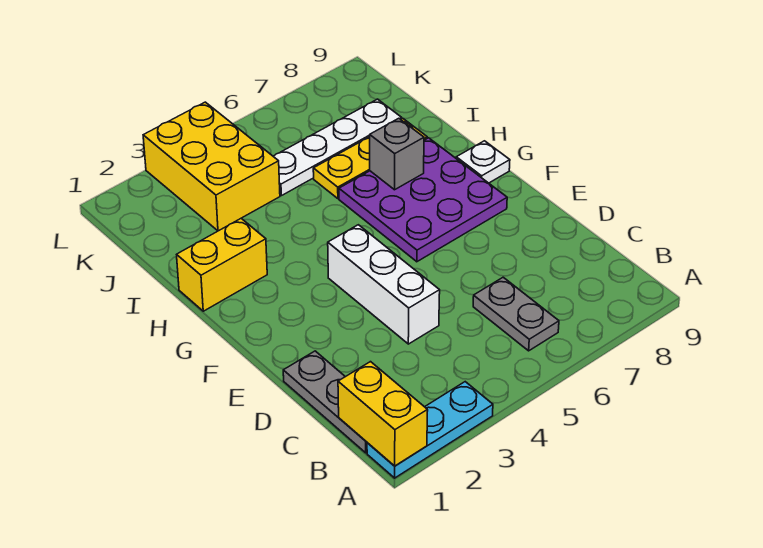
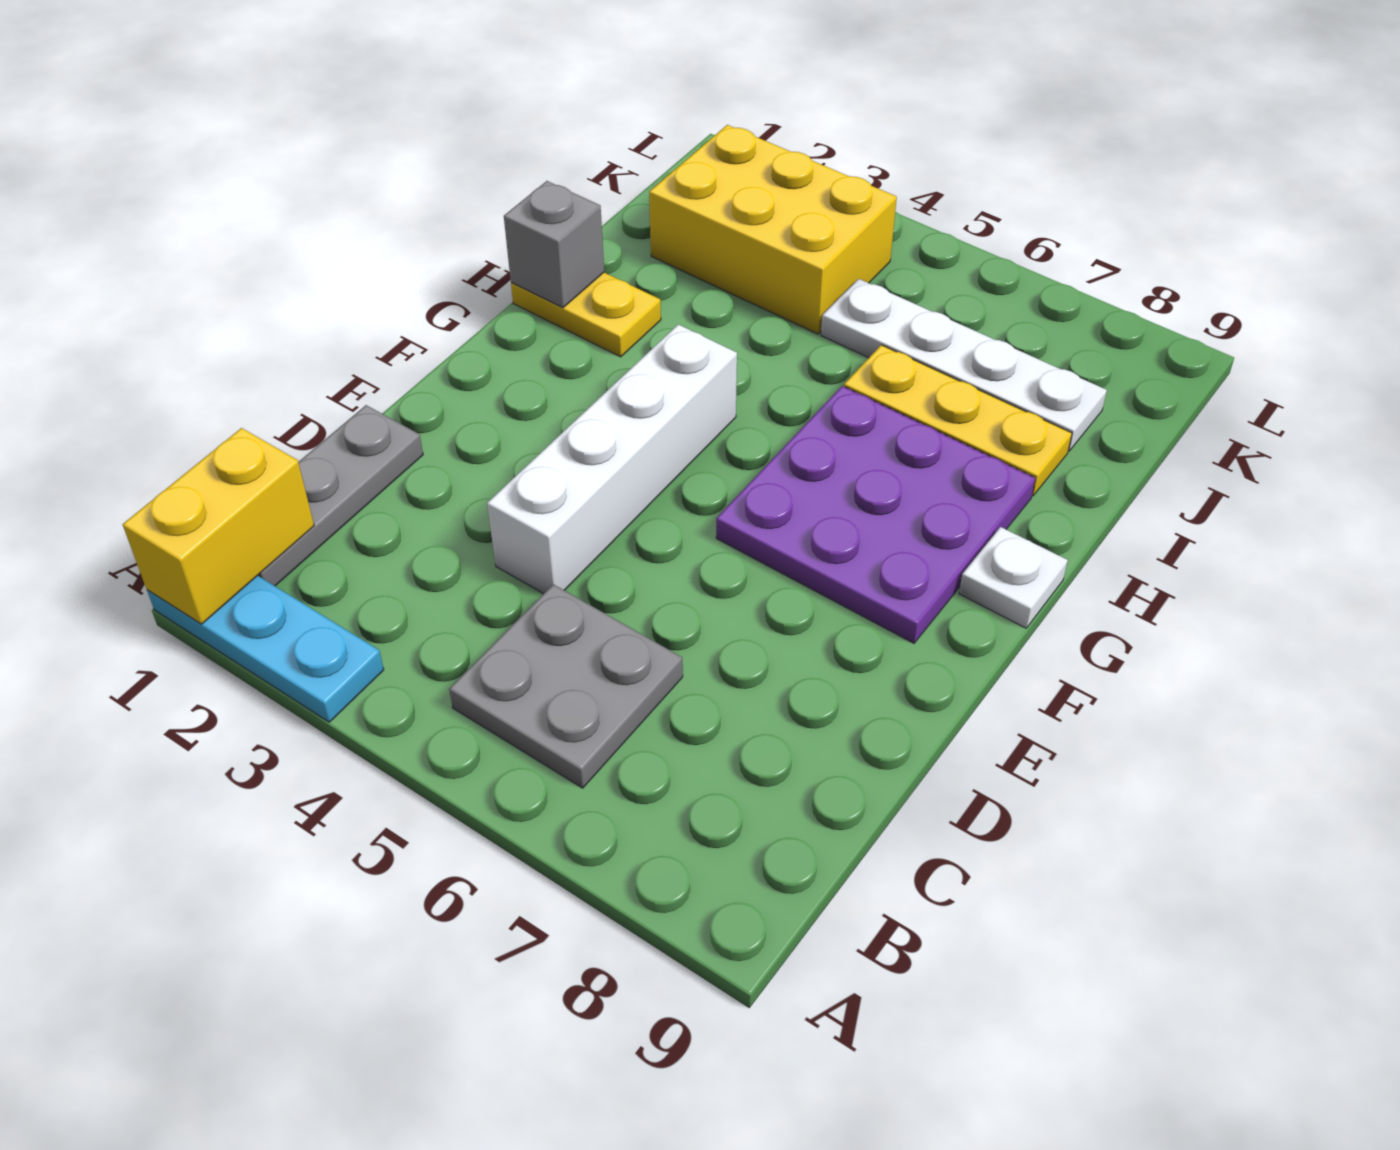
grey 1x2 plate [473,277,559,351] -> grey 2x2 plate [449,584,683,788]
white 1x3 brick [328,225,440,344] -> white 1x4 brick [487,324,737,594]
yellow 1x2 brick [177,219,267,311] -> yellow 1x2 plate [511,273,661,357]
grey 1x1 brick [370,118,424,190] -> grey 1x1 brick moved to [504,181,604,308]
yellow 2x3 brick [143,102,280,231] -> yellow 2x3 brick turned to [649,125,897,334]

